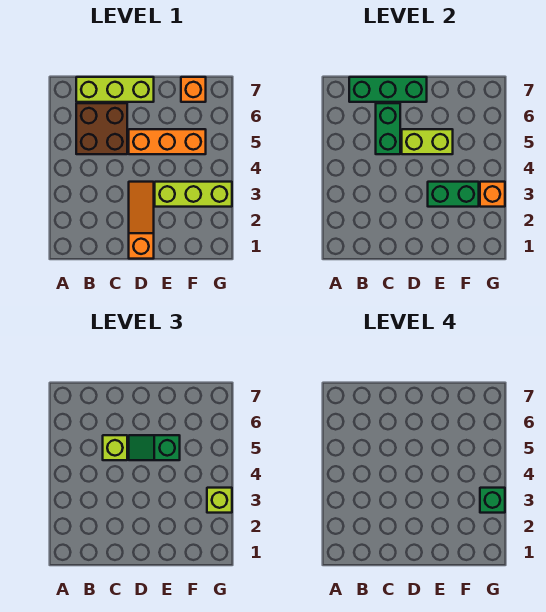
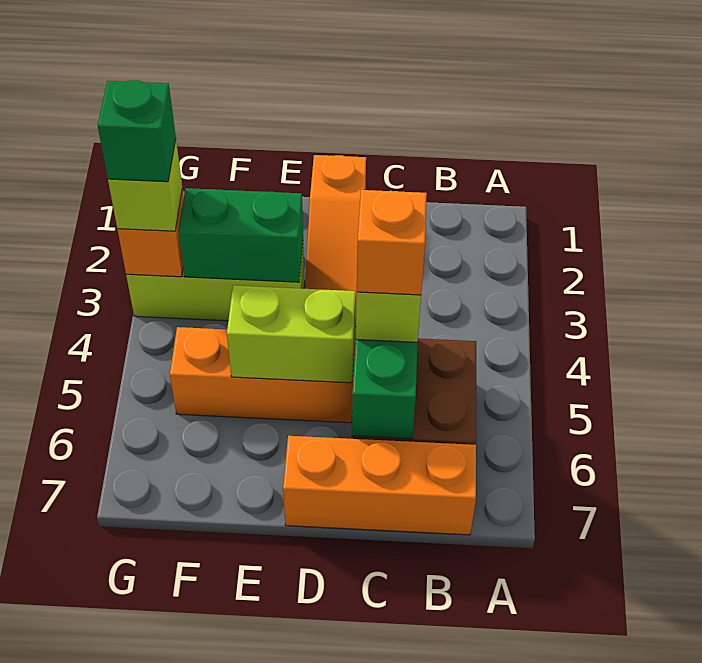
lime 1x3 brick [76,77,154,102] -> orange 1x3 brick [283,436,476,535]
green 1x3 brick [349,77,427,102] -> none
green 1x2 slope [129,435,180,460] -> none
orange 1x1 brick [181,77,206,102] -> orange 1x1 brick moved to [357,190,427,295]

